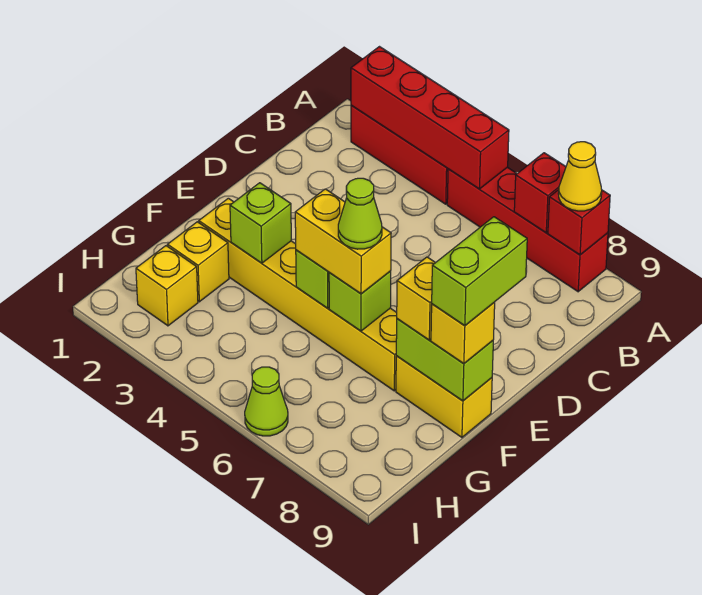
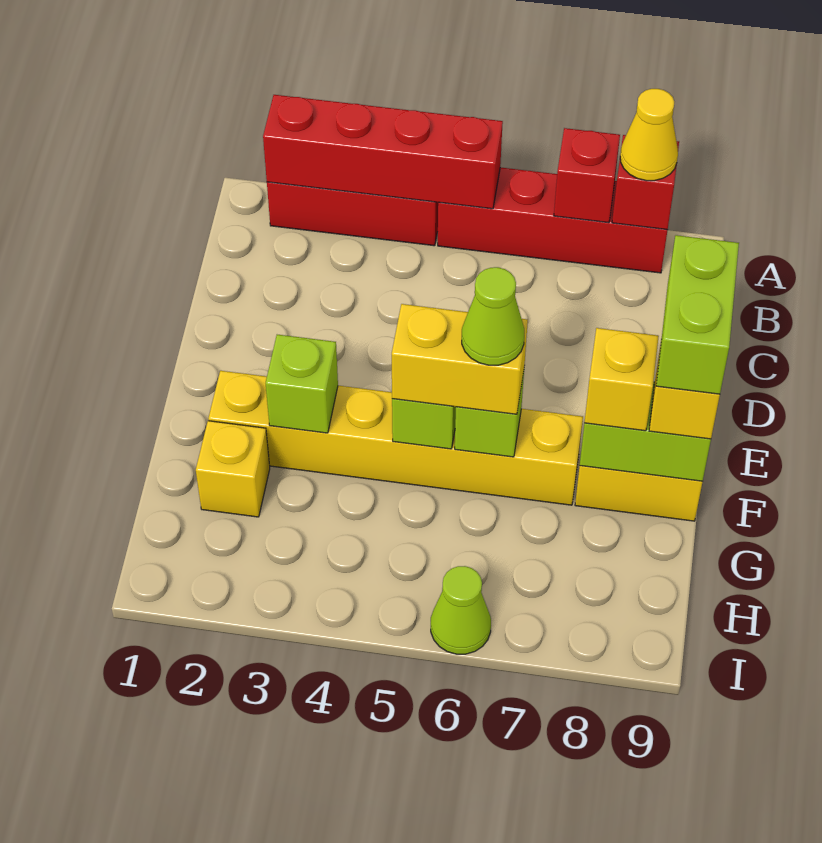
yellow 1x1 brick [136,246,198,326] -> none

